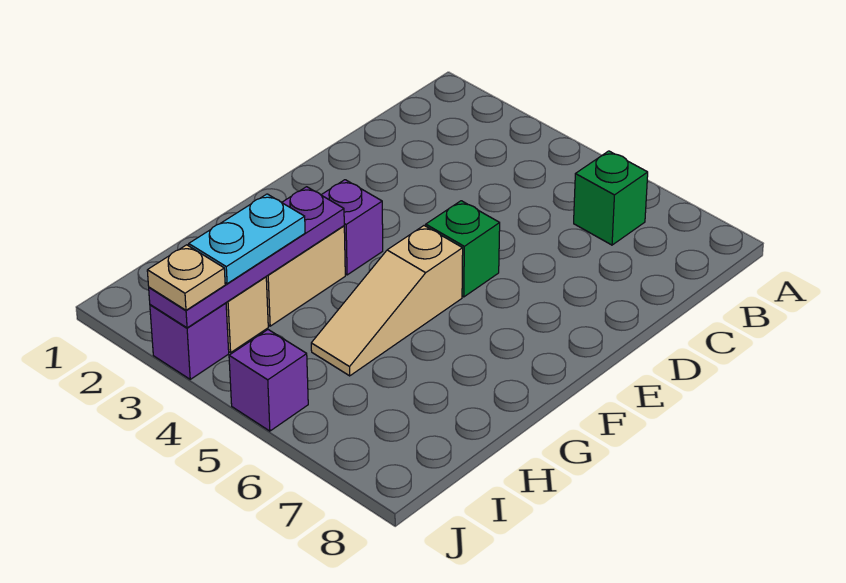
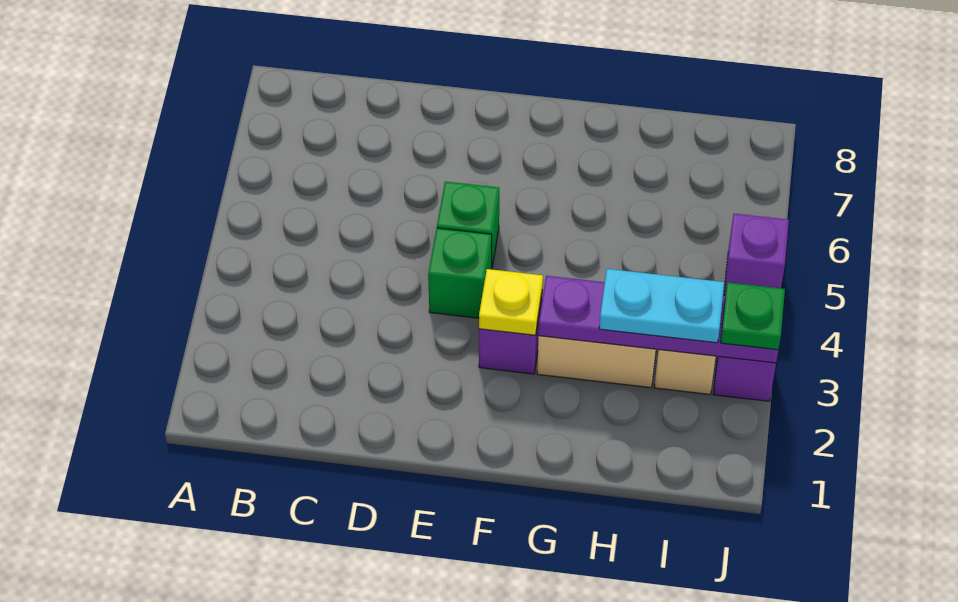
green 1x1 brick [574,151,648,245] -> green 1x1 brick moved to [428,228,492,318]
none -> yellow 1x1 plate [479,269,543,335]
tan 1x3 slope [311,226,463,376] -> none
tan 1x1 plate [147,245,225,310] -> green 1x1 plate [721,282,785,350]

